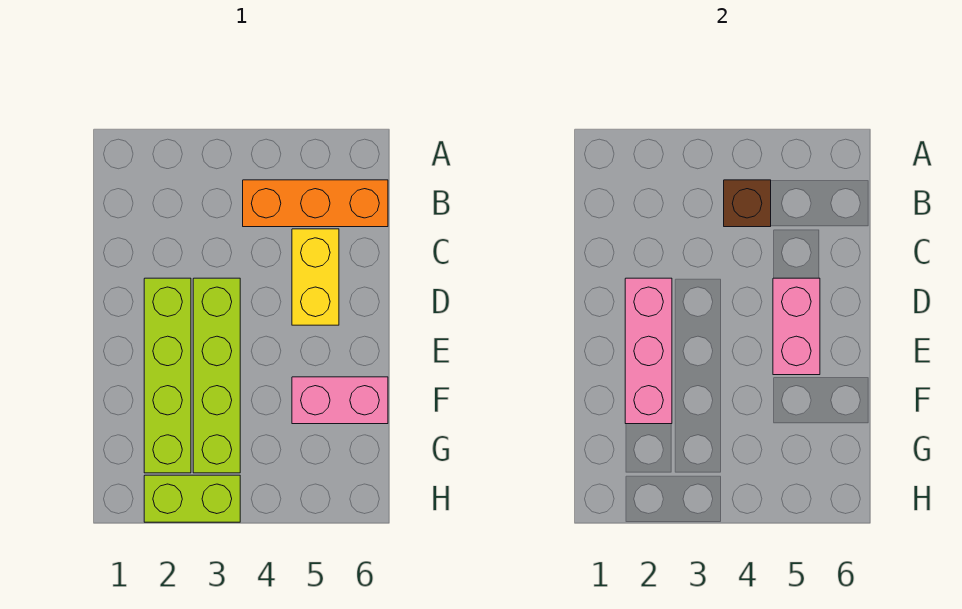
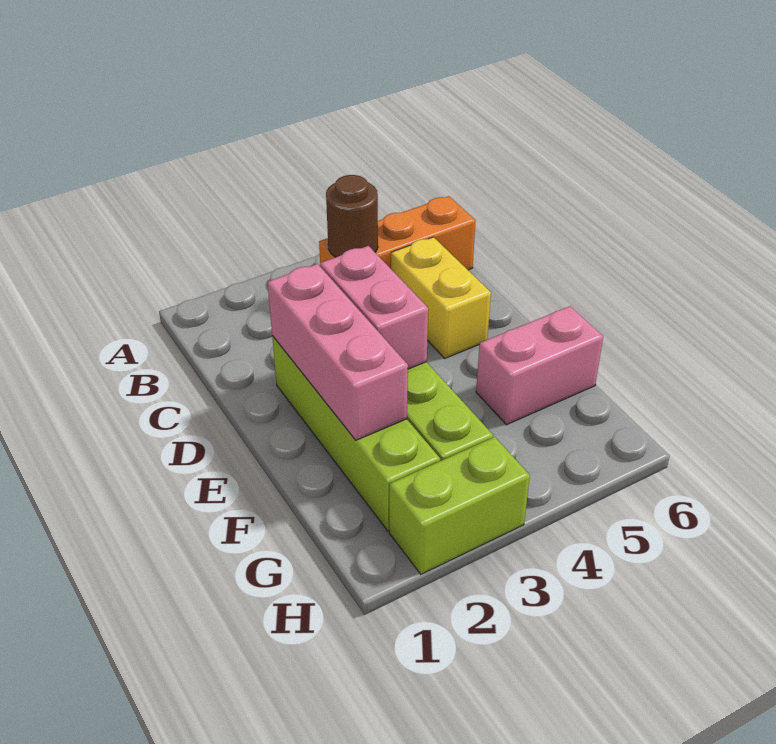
brown 1x1 brick [724,180,771,227] -> brown 1x1 round brick [326,175,378,257]
pink 1x2 brick [773,278,820,375] -> pink 1x2 brick moved to [320,246,428,369]

